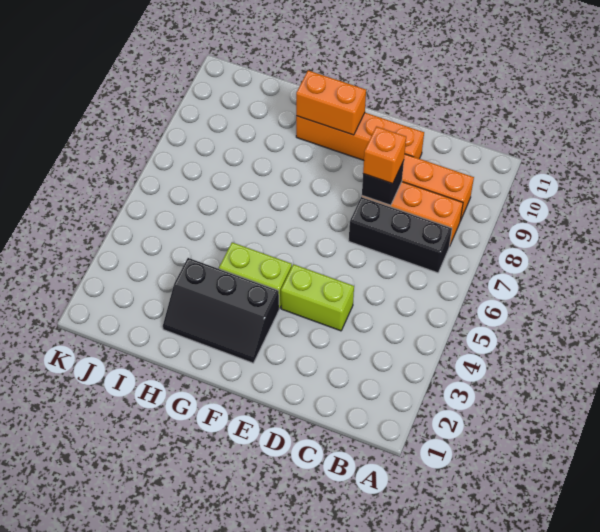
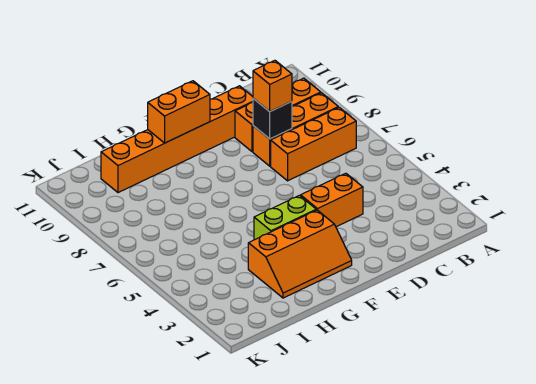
black 1x3 brick [349,197,452,273] -> orange 1x3 brick [271,107,356,181]
lime 1x2 brick [281,264,354,331] -> orange 1x2 brick [301,173,363,227]
orange 1x4 brick [296,113,424,160] -> orange 1x6 brick [101,86,253,193]
black 2x3 slope [163,258,279,363] -> orange 2x3 slope [248,210,352,298]

